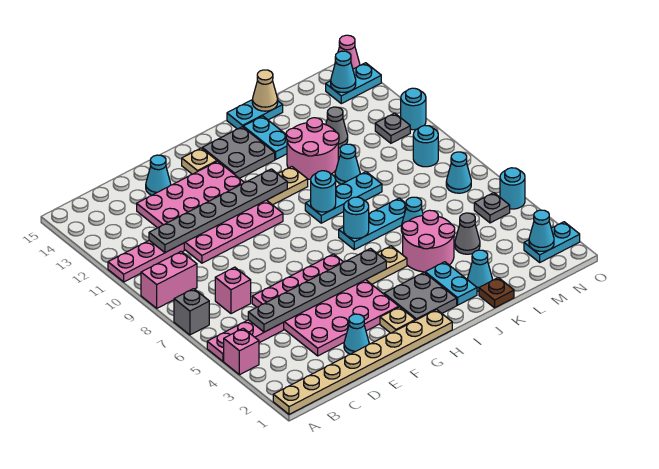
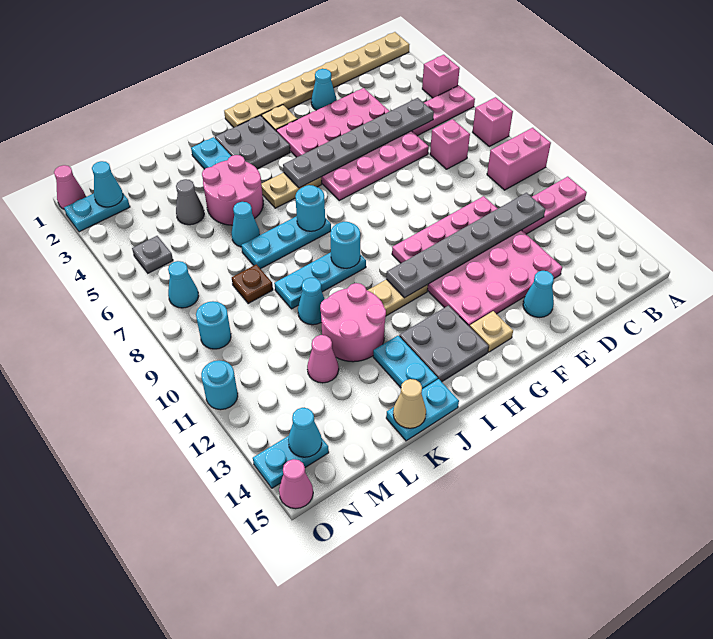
grey 1x1 brick [174,289,209,335] -> pink 1x1 brick [473,97,513,146]
brown 1x1 plate [479,278,514,308] -> brown 1x1 plate moved to [232,264,273,303]
cyan 1x1 cone [467,250,493,291] -> none
grey 1x1 cone [326,107,348,148] -> pink 1x1 cone [307,335,339,383]
grey 1x1 plate [375,113,410,143] -> none
none -> pink 1x1 cone [54,165,86,209]
cyan 1x1 round brick [500,168,525,209] -> none

